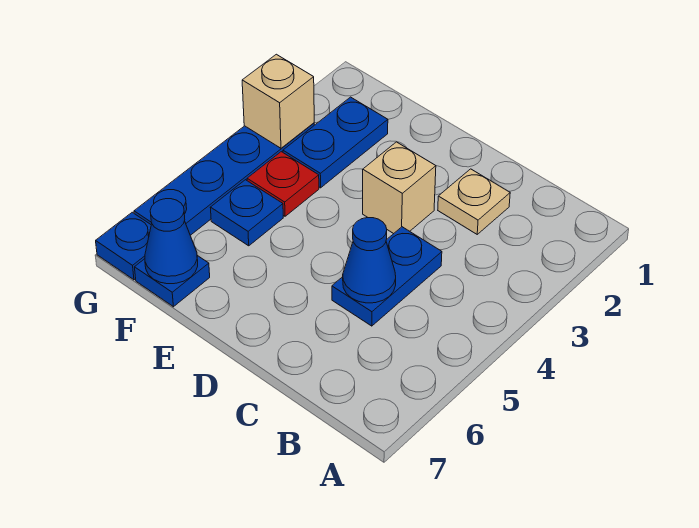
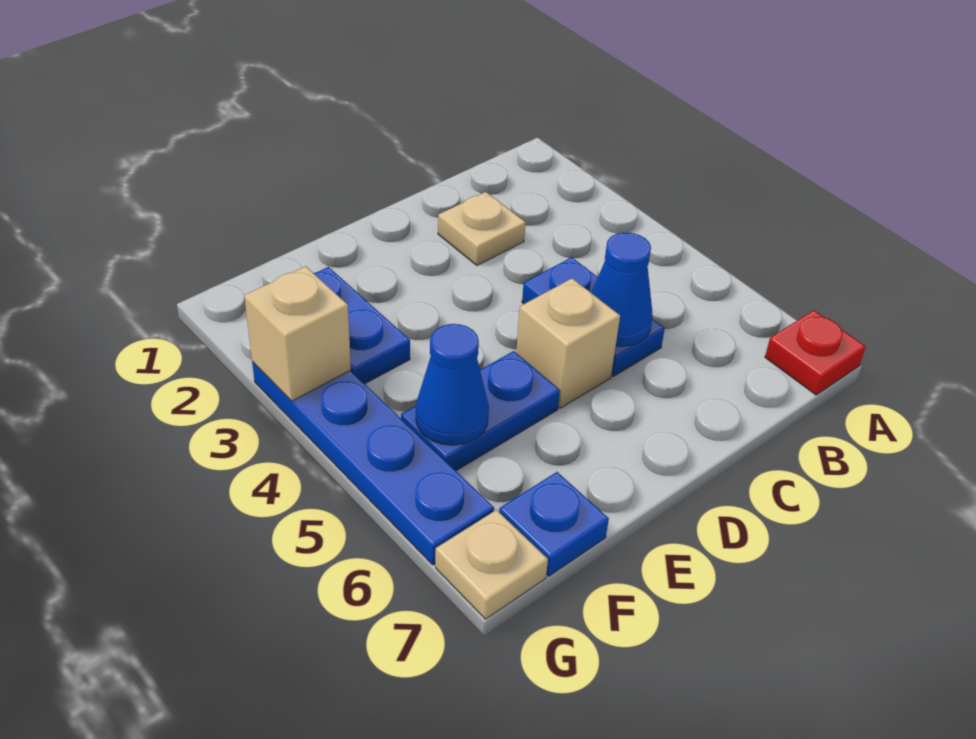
tan 1x1 brick [363,142,436,234] -> tan 1x1 brick moved to [516,278,620,408]
red 1x1 plate [247,152,319,216] -> red 1x1 plate moved to [765,310,866,395]
blue 1x1 plate [210,180,283,246] -> blue 1x2 plate [401,351,560,471]
blue 1x1 cone [145,199,198,284] -> blue 1x1 cone moved to [416,324,489,445]
blue 1x1 plate [96,212,151,280] -> tan 1x1 plate [435,510,548,619]

